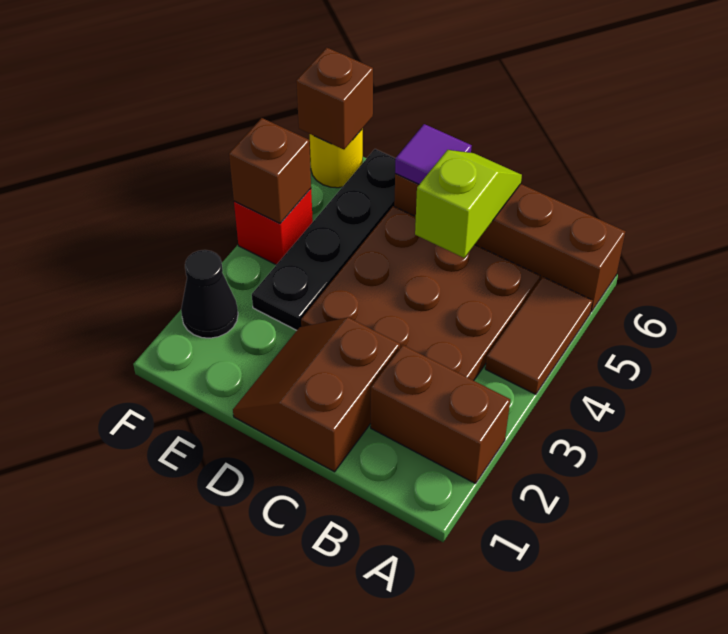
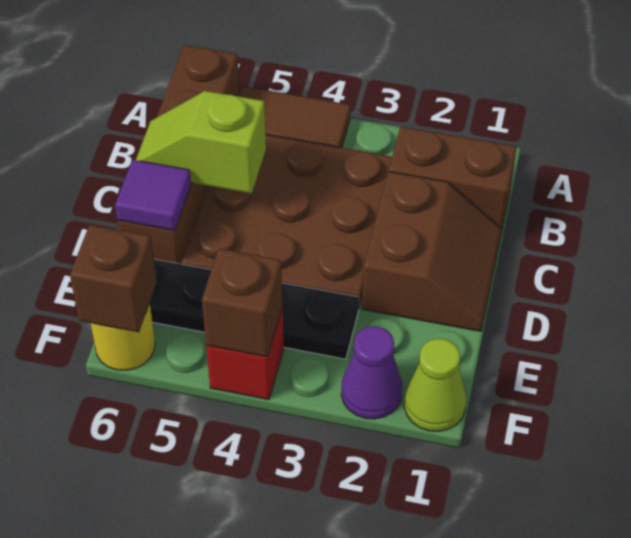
brown 1x2 brick [371,345,510,484] -> brown 1x2 brick turned to [389,126,517,233]
brown 2x2 slope [233,317,400,472] -> brown 2x2 slope turned to [362,172,502,331]
none -> lime 1x1 cone [404,339,466,431]
black 1x1 cone [181,250,238,338] -> purple 1x1 cone [341,326,402,419]

